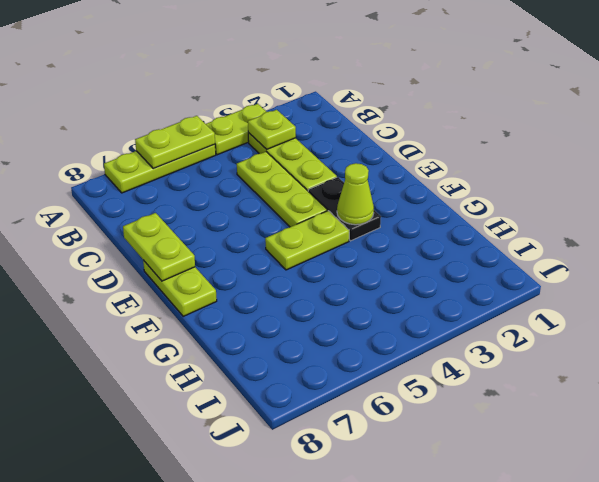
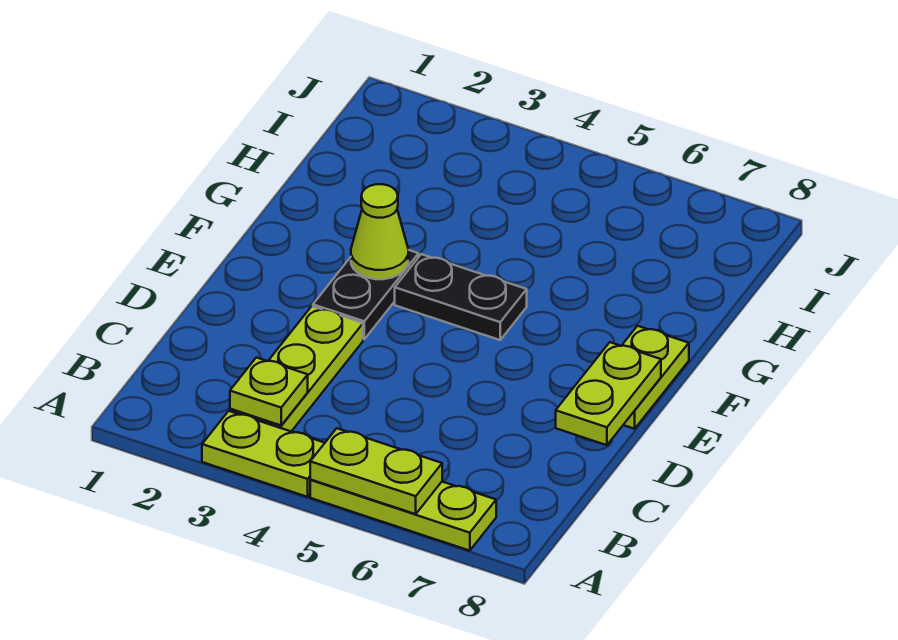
lime 1x3 plate [237,152,327,227] -> none
lime 1x2 plate [265,211,349,270] -> black 1x2 plate [395,254,527,340]

